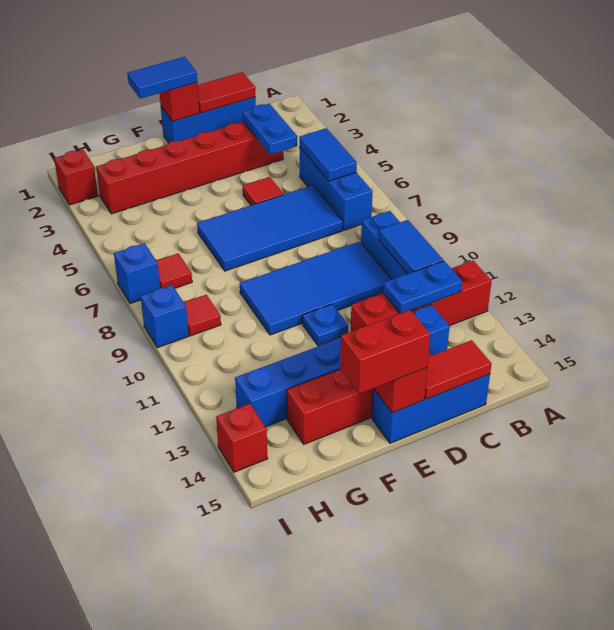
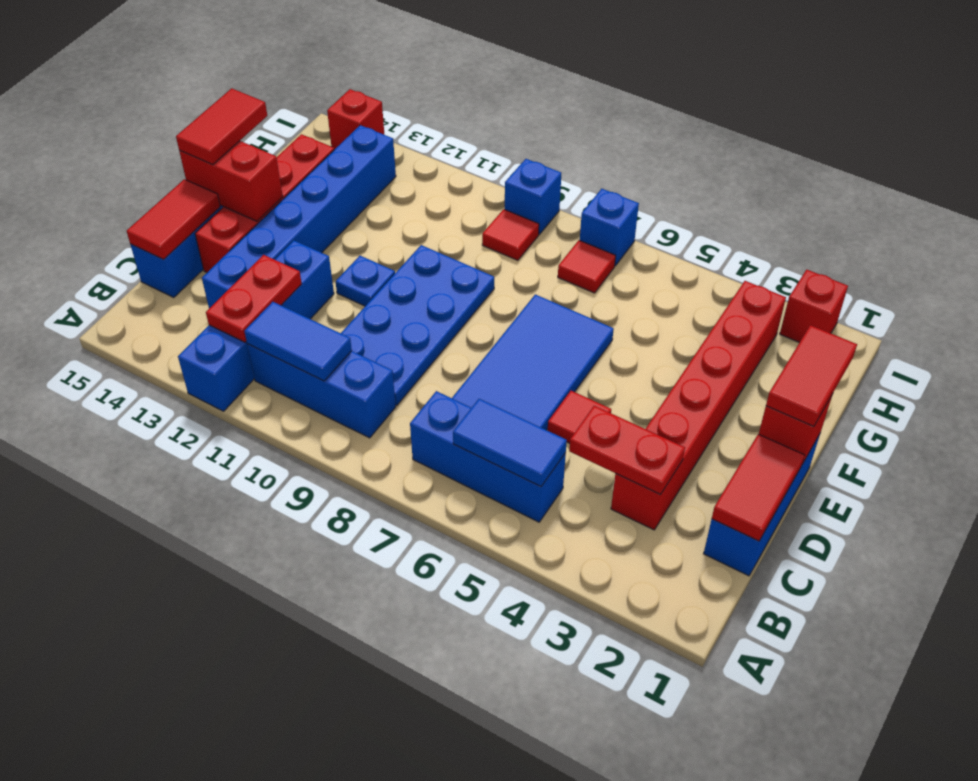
red 1x4 brick [351,261,492,332] -> blue 1x4 brick [178,241,334,411]
blue 1x2 plate [383,261,462,313] -> red 1x2 plate [206,255,302,342]
blue 1x2 plate [243,104,297,155] -> red 1x2 plate [569,406,685,495]
blue 2x4 tile [240,242,391,335] -> blue 2x4 plate [341,245,494,405]
blue 1x2 tile [127,57,197,99] -> red 1x2 tile [766,325,857,426]
red 1x2 brick [340,310,430,394] -> red 1x2 tile [176,88,267,165]

